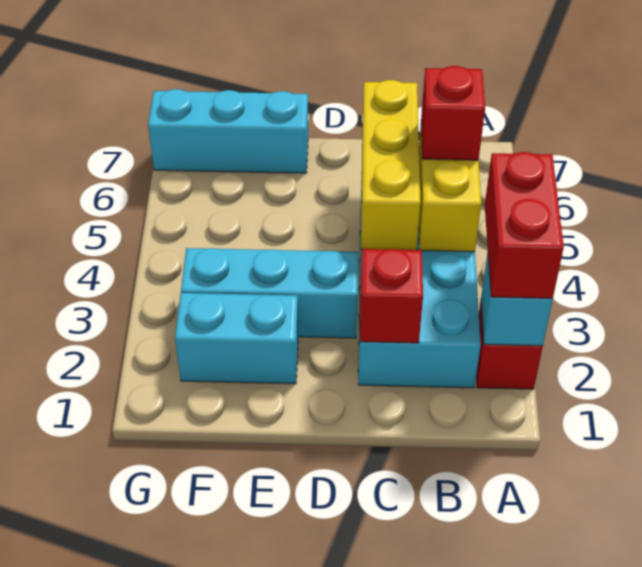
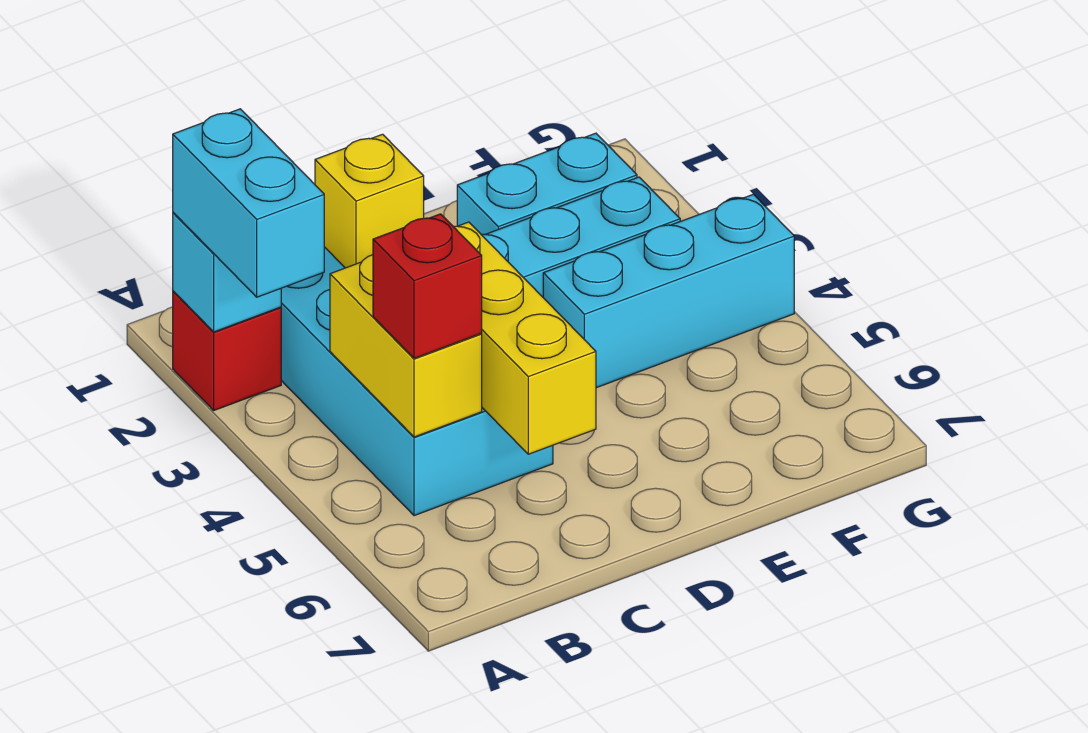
red 1x2 brick [485,152,564,298] -> cyan 1x2 brick [173,109,324,297]
red 1x1 brick [360,249,423,343] -> yellow 1x1 brick [315,134,424,268]
cyan 1x3 brick [148,89,308,173] -> cyan 1x3 brick moved to [543,194,794,388]

